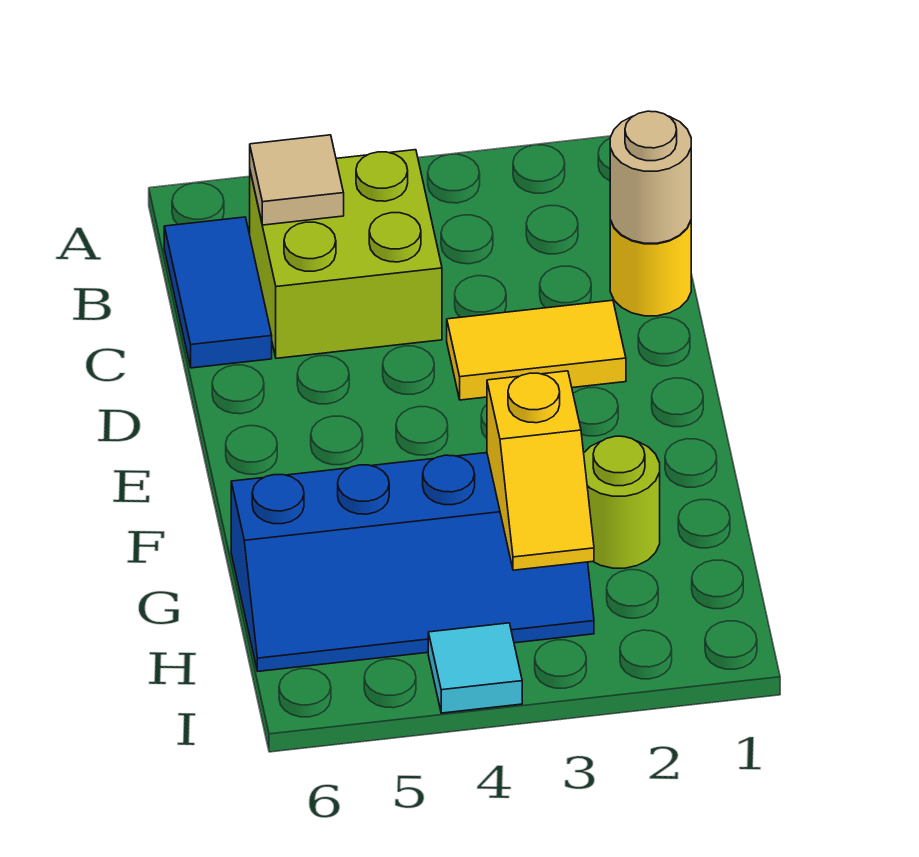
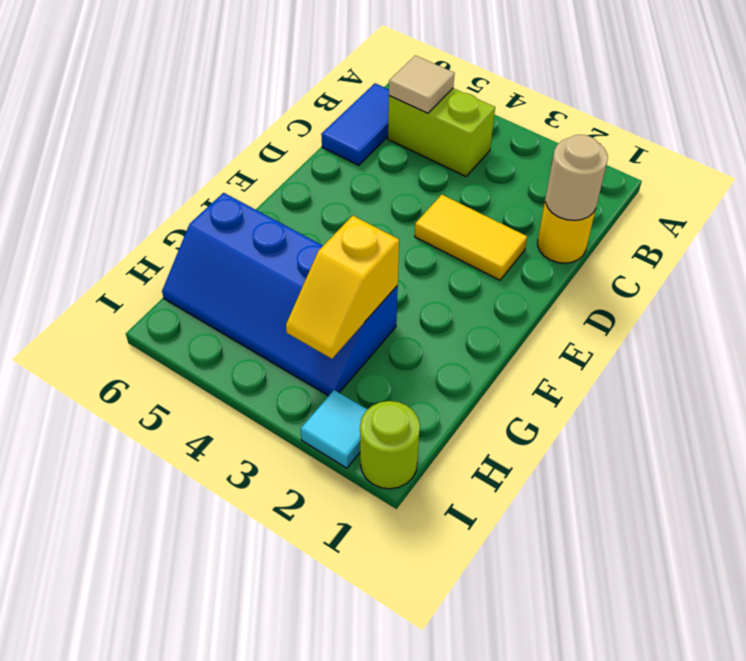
lime 2x2 brick [250,150,442,358] -> lime 1x2 brick [388,88,495,176]
lime 1x1 round brick [584,436,660,568] -> lime 1x1 round brick moved to [360,401,420,489]
cyan 1x1 tile [428,623,522,713] -> cyan 1x1 tile moved to [301,390,368,468]

